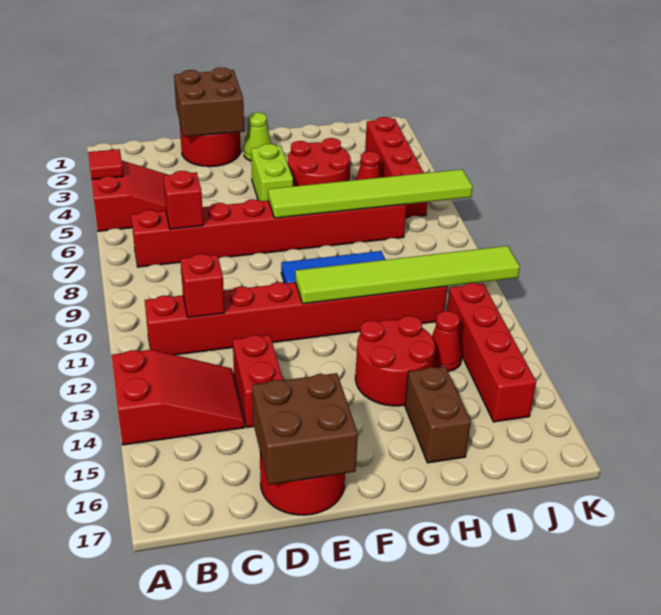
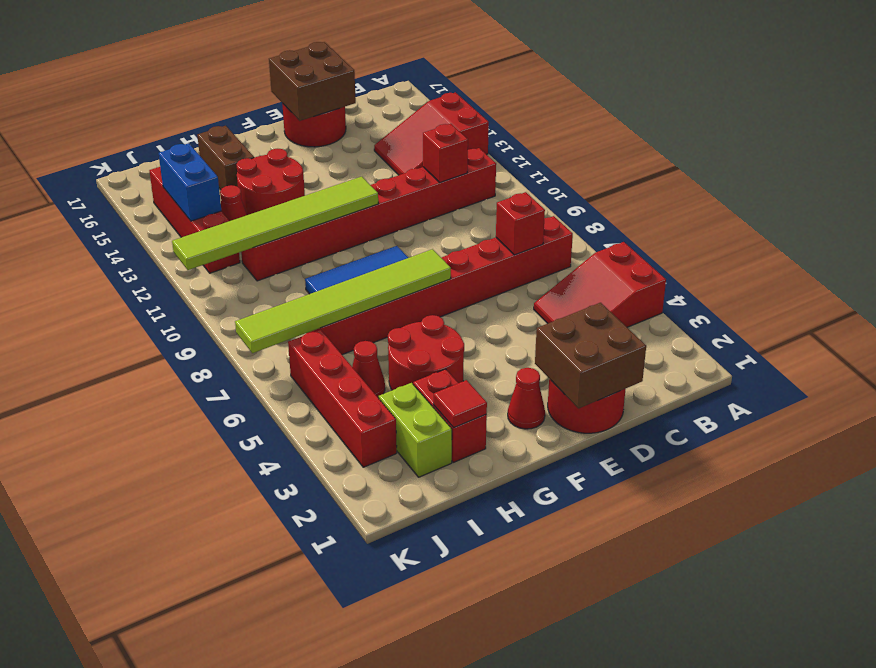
red 1x1 tile [88,149,123,180] -> red 1x1 tile moved to [434,380,487,428]
red 1x2 brick [233,335,283,427] -> red 1x2 brick moved to [413,369,487,462]
lime 1x1 cone [244,113,271,161] -> red 1x1 cone [508,368,545,429]
lime 1x2 brick [251,144,293,201] -> lime 1x2 brick moved to [379,383,452,477]
none -> blue 1x2 brick [159,143,221,221]

